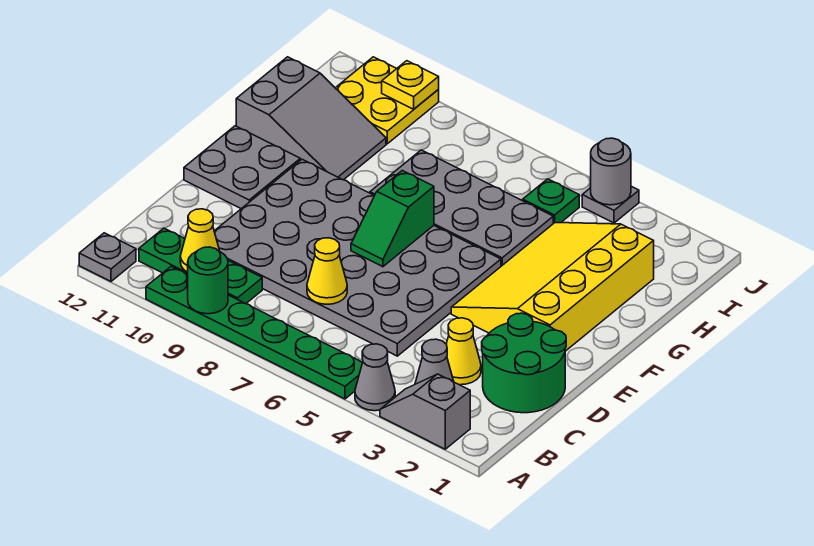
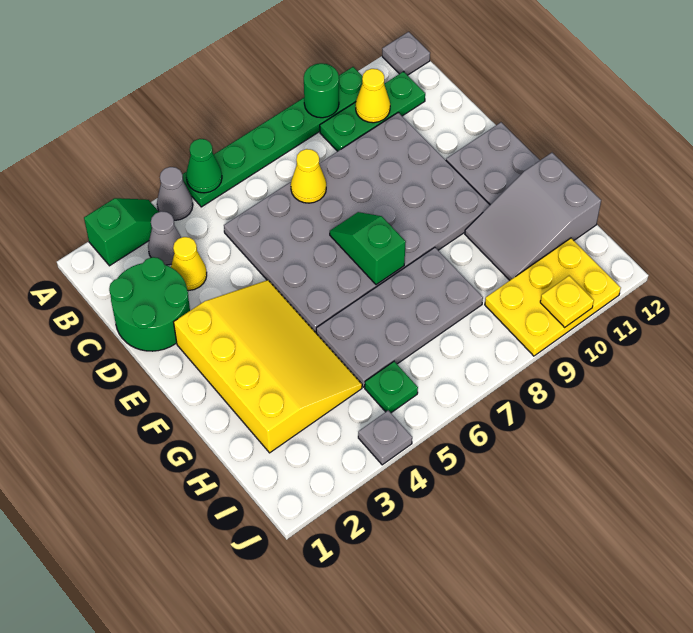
grey 1x2 slope [380,374,470,449] -> green 1x2 slope [84,198,159,266]
none -> green 1x1 cone [186,139,222,193]
yellow 2x2 plate [336,57,439,144] -> yellow 2x3 plate [485,238,621,356]
grey 1x1 round brick [591,138,631,205] -> none

